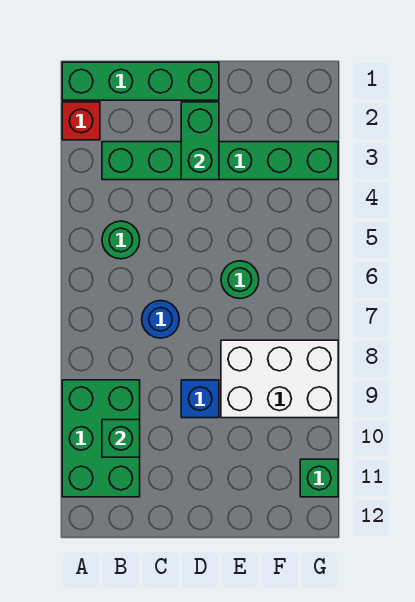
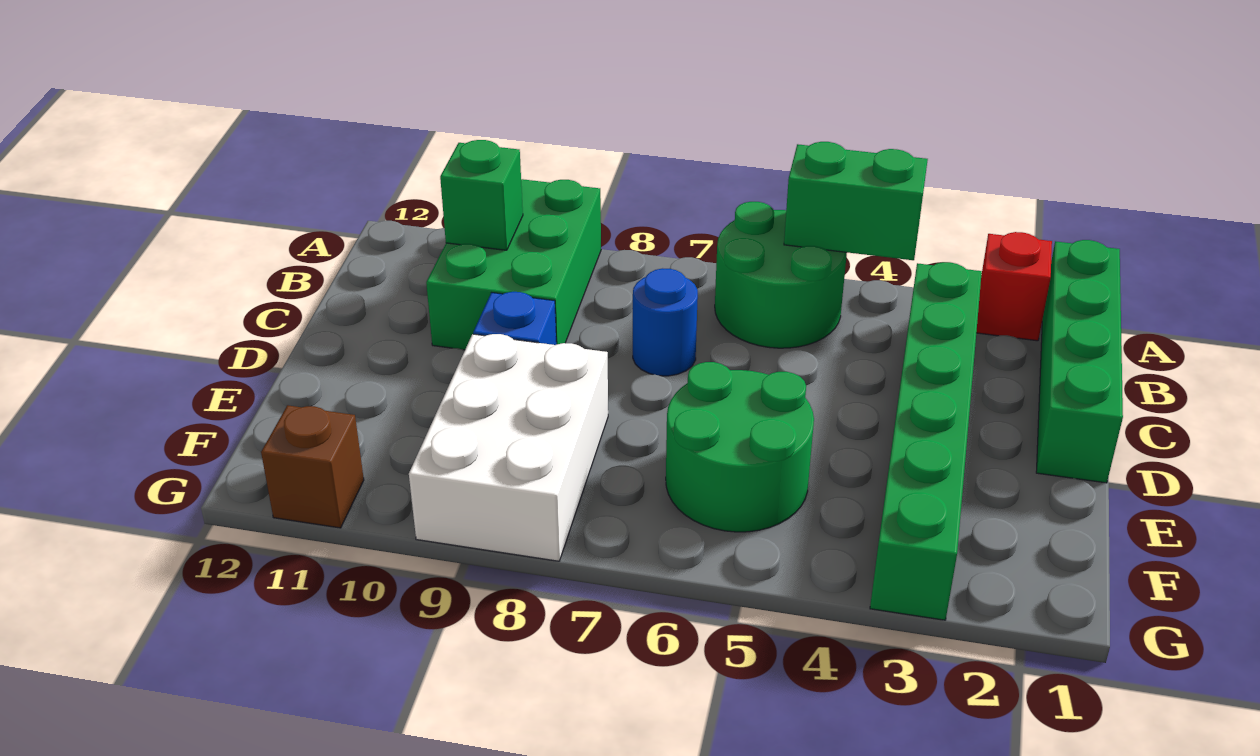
green 2x3 brick [62,380,140,497] -> green 2x3 brick turned to [426,179,601,350]
green 1x1 round brick [102,221,140,259] -> green 2x2 round brick [715,202,847,348]
green 1x2 brick [181,102,219,180] -> green 1x2 brick moved to [784,142,928,260]
green 1x1 round brick [221,261,259,299] -> green 2x2 round brick [666,362,814,532]
green 1x1 brick [300,459,338,497] -> brown 1x1 brick [261,405,364,528]

